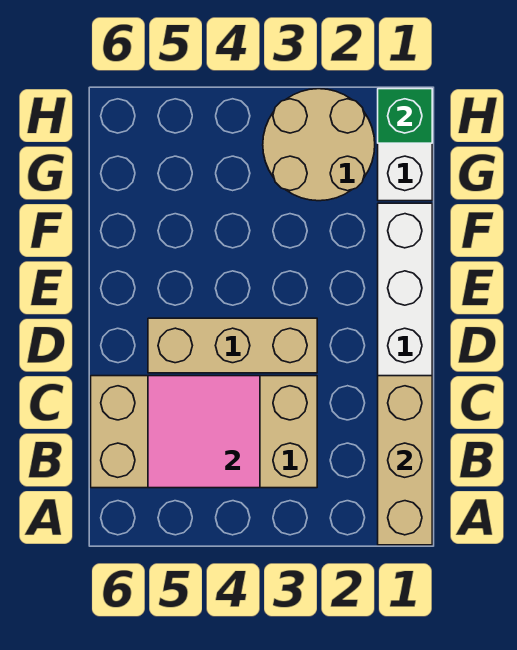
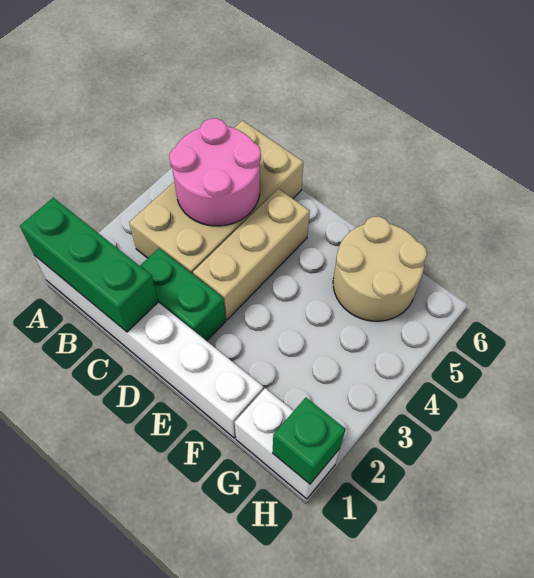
tan 1x3 brick [378,376,432,545] -> green 1x3 brick [20,198,158,332]
pink 2x2 tile [148,376,260,488] -> pink 2x2 round brick [170,118,261,226]
none -> green 1x2 brick [140,248,226,341]
tan 2x2 round brick [263,89,375,201] -> tan 2x2 round brick moved to [333,216,427,321]

